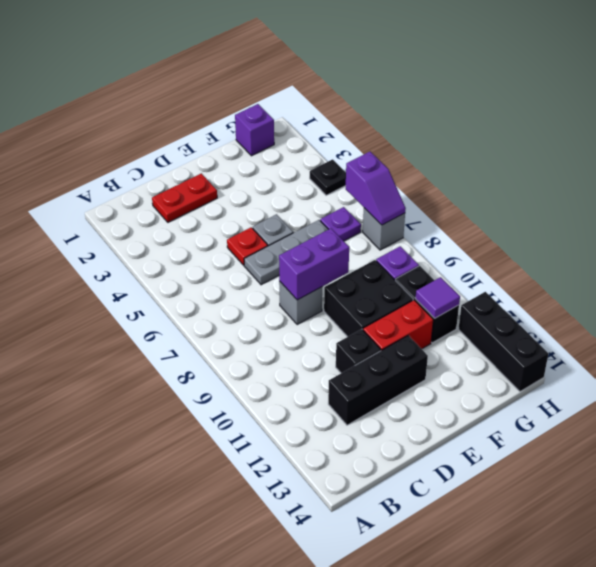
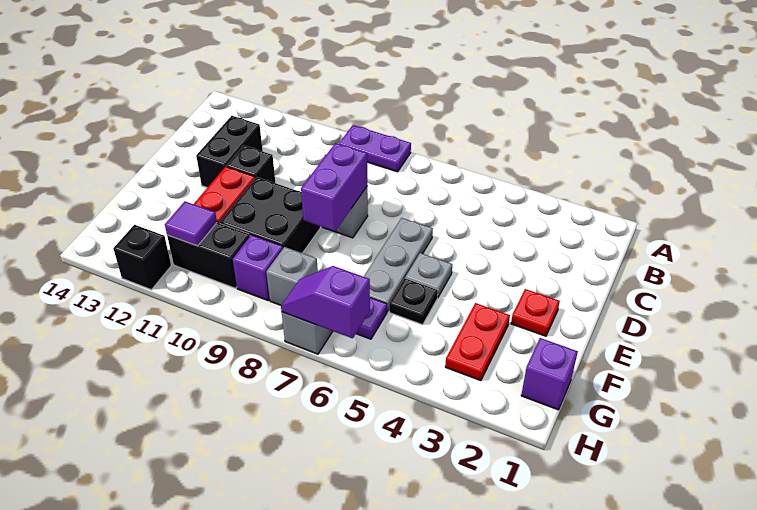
none -> purple 1x2 plate [339,125,411,172]
red 1x2 plate [152,173,217,222] -> red 1x2 plate moved to [445,303,510,381]
black 1x3 brick [328,335,428,425] -> black 1x2 brick [196,116,263,188]
red 1x1 plate [227,227,268,265] -> red 1x1 plate moved to [511,289,560,336]
none -> grey 1x1 brick [266,247,318,305]
black 1x1 plate [310,159,346,195] -> black 1x1 plate moved to [389,278,438,325]
black 1x3 brick [458,292,548,392] -> black 1x1 brick [113,225,171,290]

